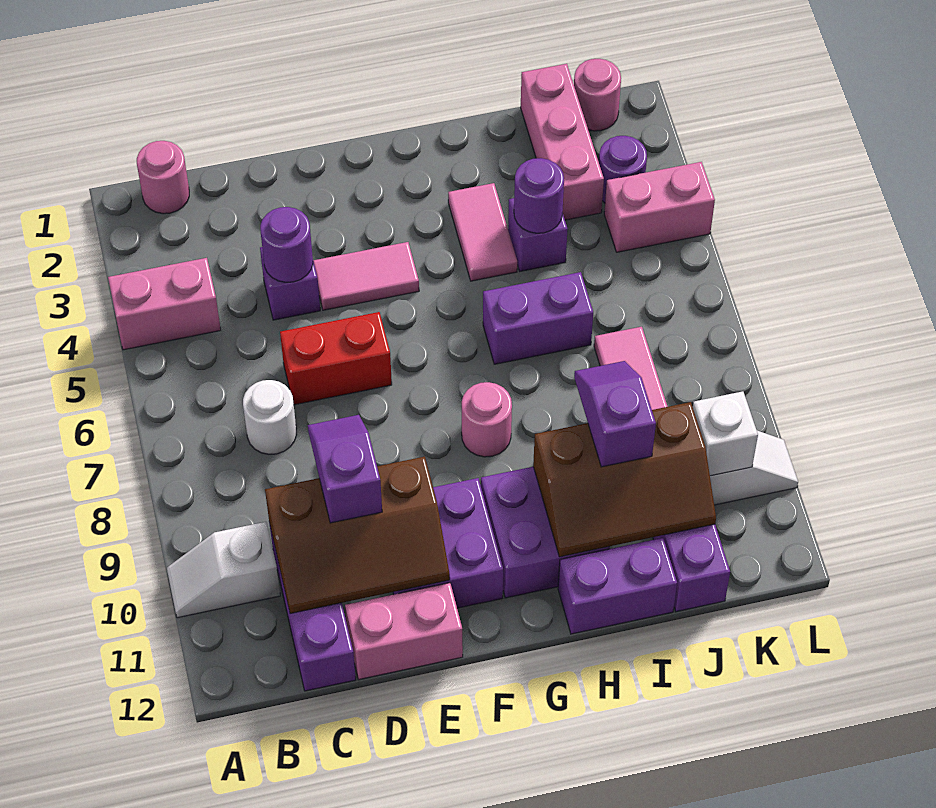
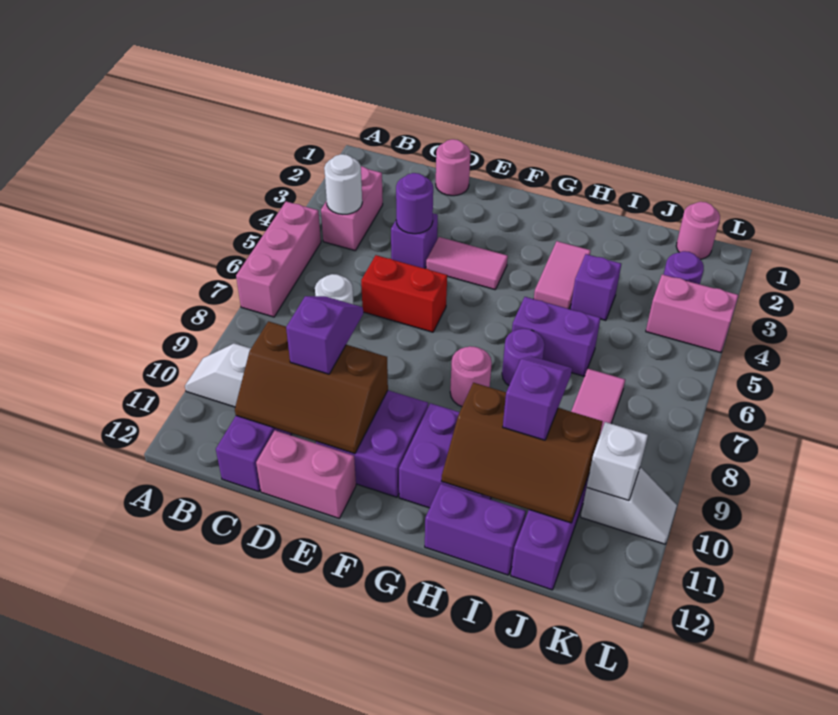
pink 1x2 brick [108,258,221,350] -> pink 1x2 brick turned to [321,166,383,250]
pink 1x1 round brick [137,141,189,214] -> pink 1x1 round brick moved to [436,139,470,196]
none -> white 1x1 round brick [324,154,362,214]
purple 1x1 round brick [514,158,564,233] -> purple 1x1 round brick moved to [502,329,545,385]
pink 1x3 brick [521,64,604,220] -> pink 1x3 brick moved to [236,201,321,317]

